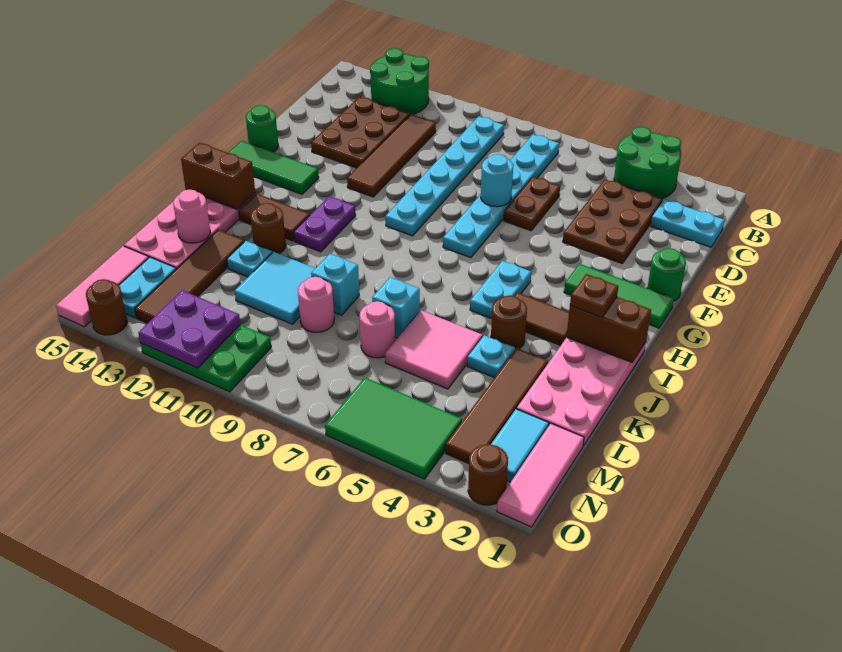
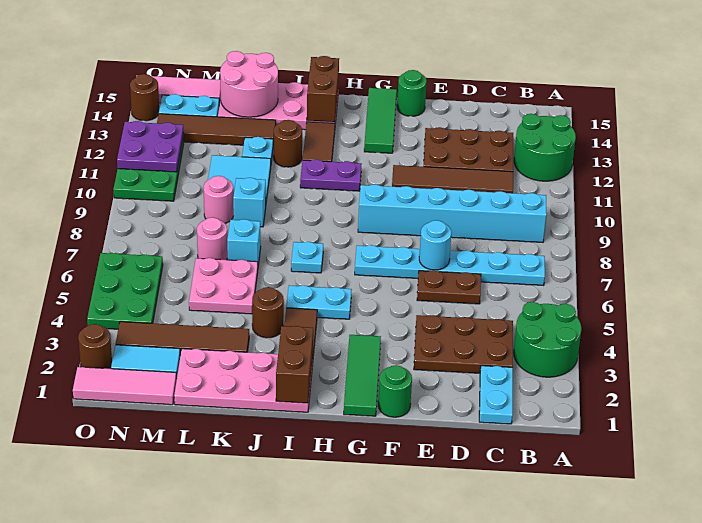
cyan 1x6 plate [385,116,504,236] -> cyan 1x6 brick [358,184,547,242]
brown 1x1 plate [570,274,618,317] -> none
cyan 1x1 plate [467,335,515,378] -> cyan 1x1 plate moved to [291,242,323,273]
pink 2x2 tile [385,310,483,389] -> pink 2x2 plate [189,258,258,314]
pink 1x1 round brick [173,190,210,243] -> pink 2x2 round brick [220,51,278,117]
green 2x3 tile [325,378,462,479] -> green 2x3 plate [87,253,163,329]

